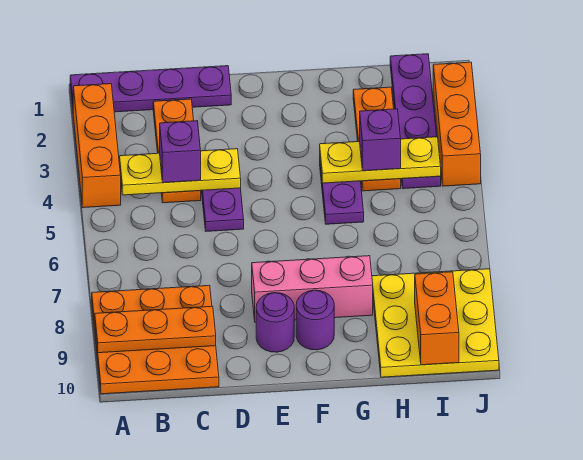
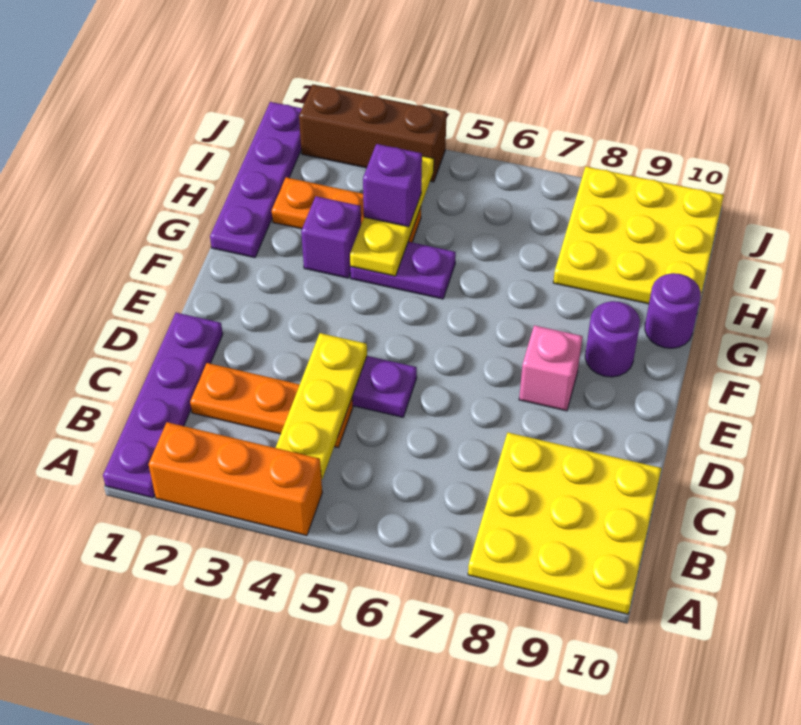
orange 3x3 plate [92,285,219,394] -> yellow 3x3 plate [468,433,662,614]
orange 1x3 plate [95,306,216,353] -> none
purple 1x1 brick [160,121,201,183] -> purple 1x1 brick moved to [301,196,361,278]
pink 1x3 brick [252,256,373,322] -> pink 1x1 brick [519,325,583,411]
purple 1x1 round brick [256,293,294,352] -> purple 1x1 round brick moved to [645,273,701,348]
purple 1x4 plate [390,54,441,189] -> purple 1x4 plate turned to [210,102,302,258]
orange 1x2 brick [415,272,459,365] -> none
orange 1x3 brick [433,62,481,186] -> brown 1x3 brick [299,85,447,182]

